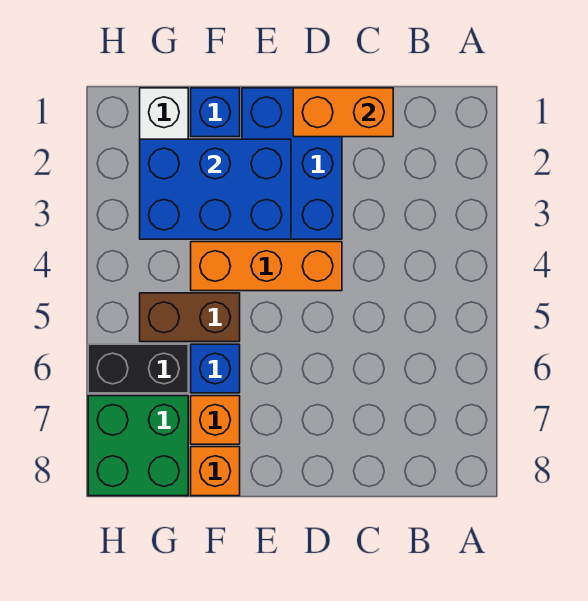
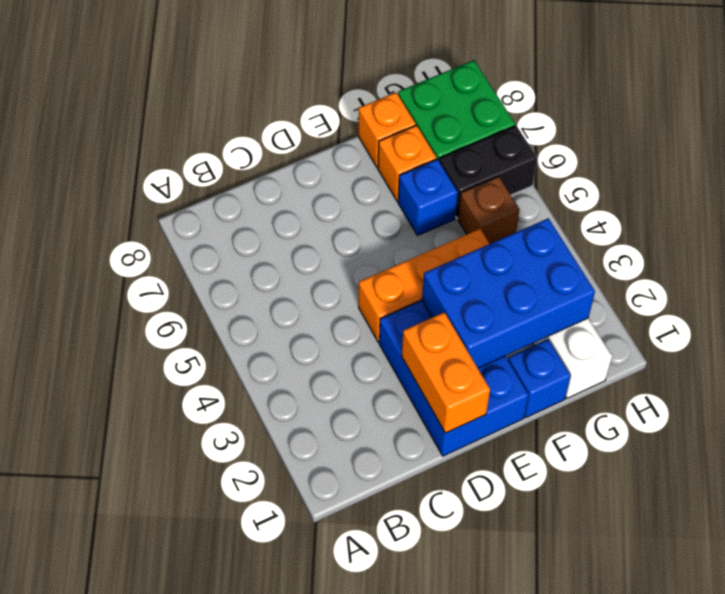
orange 1x2 brick [293,88,393,137] -> orange 1x2 brick turned to [402,312,490,433]
brown 1x2 brick [140,293,240,342] -> brown 1x1 brick [458,176,520,244]

